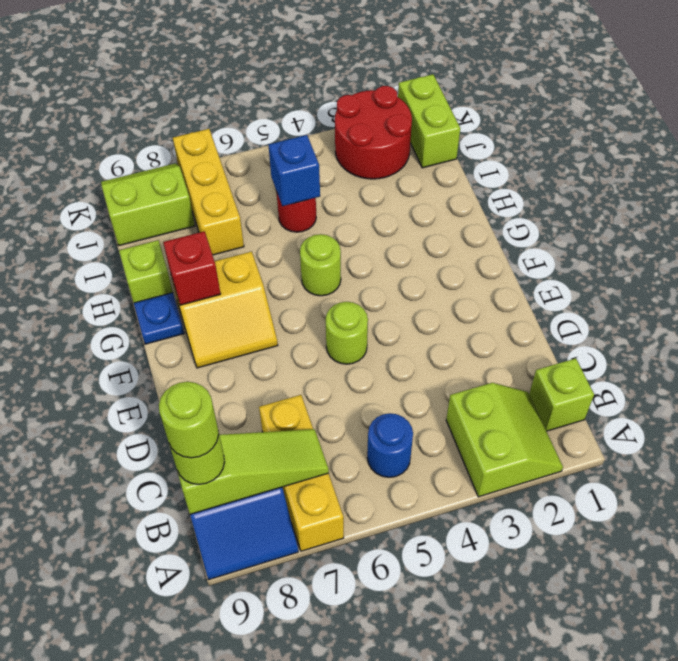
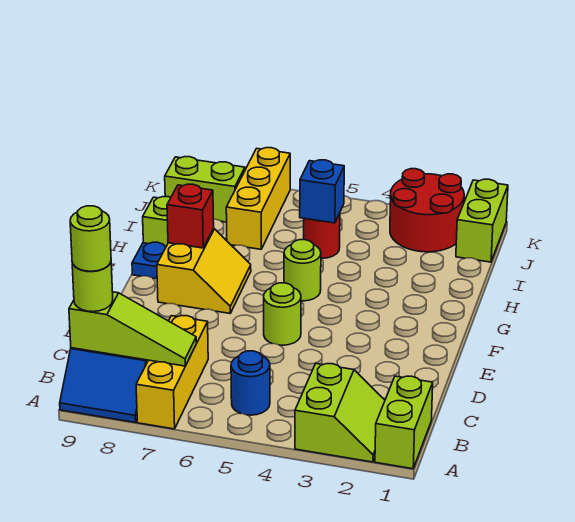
lime 1x1 brick [529,358,594,431] -> lime 1x2 brick [375,376,433,469]
yellow 2x2 slope [172,252,278,368] -> yellow 2x2 slope turned to [157,229,251,313]

